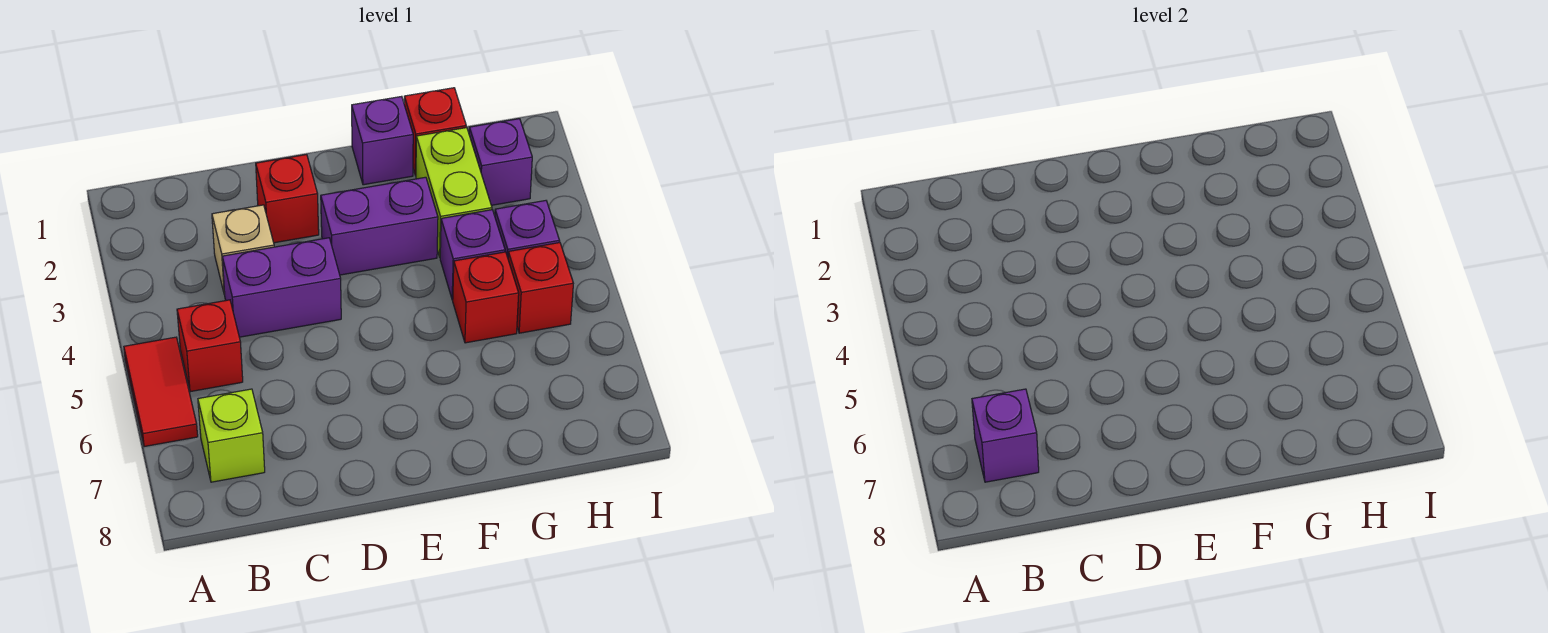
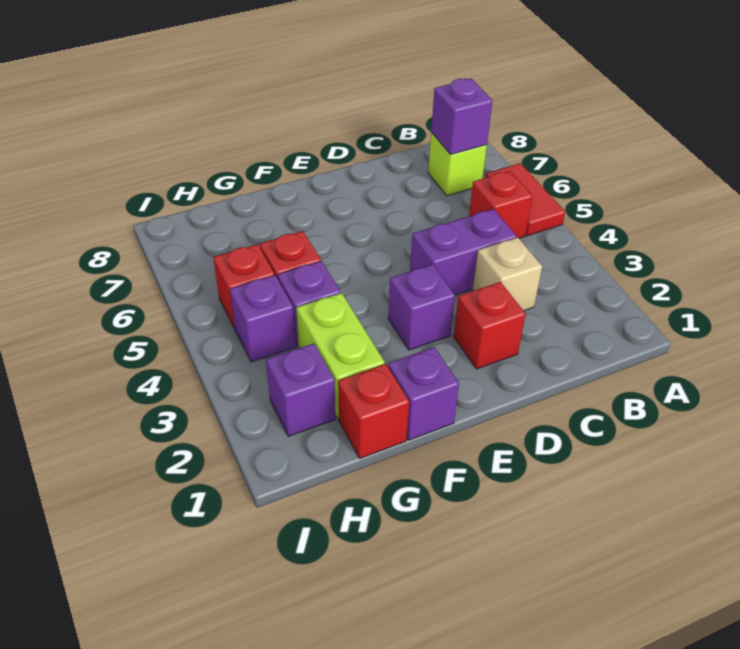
purple 1x2 brick [321,177,438,275] -> purple 1x1 brick [388,264,455,350]

